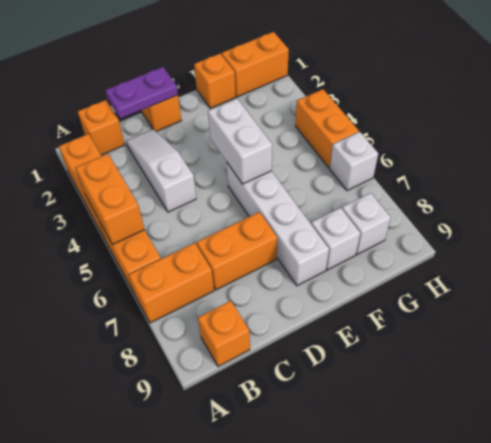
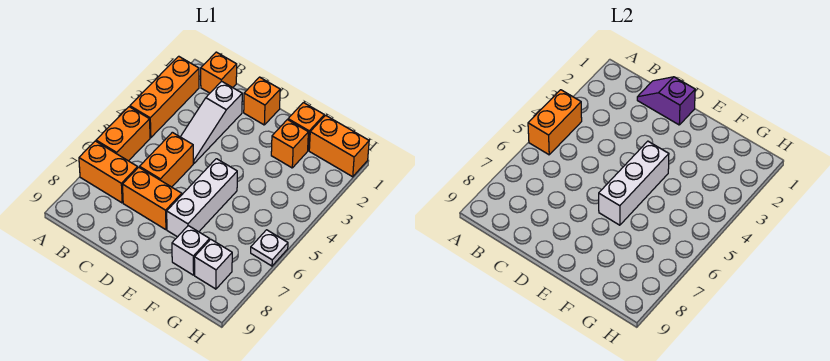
orange 1x1 brick [198,301,250,367] -> orange 1x1 brick moved to [271,120,308,168]
purple 1x2 plate [105,67,178,119] -> purple 1x2 slope [637,77,695,125]
white 1x3 slope [126,129,196,212] -> white 1x3 slope turned to [181,81,242,163]
white 1x2 brick [208,99,272,184] -> white 1x3 brick [599,141,669,225]
white 1x4 brick [227,163,329,286] -> white 1x3 brick [167,159,237,237]
orange 1x2 brick [295,89,359,168] -> orange 1x2 brick moved to [140,132,193,187]
white 1x1 brick [330,132,378,191] -> white 1x1 plate [251,230,288,266]

